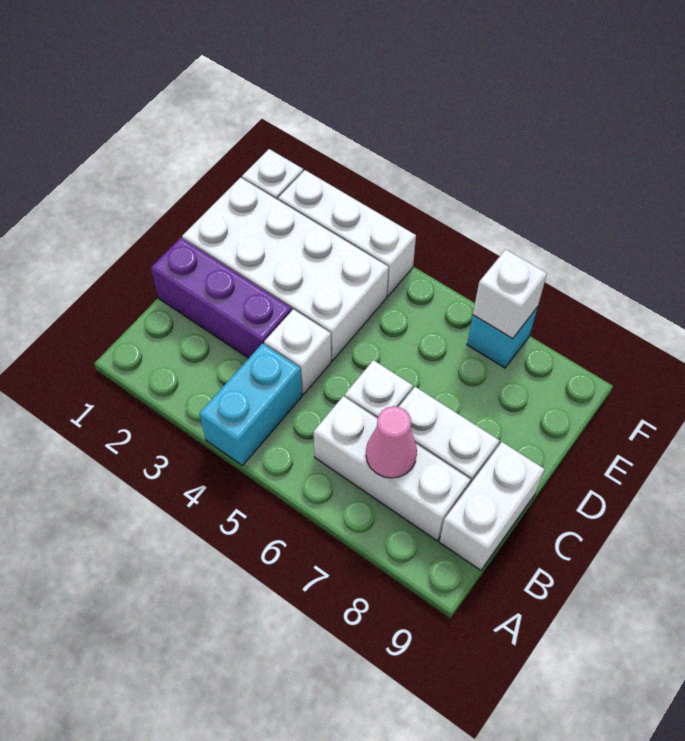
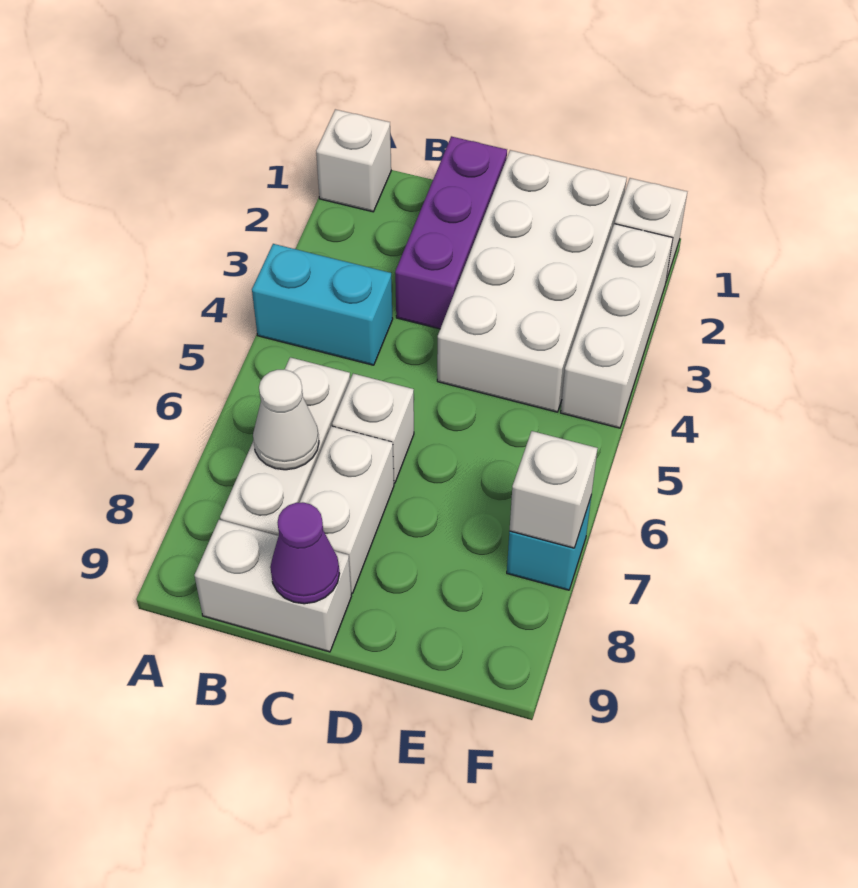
pink 1x1 cone [366,406,417,478] -> white 1x1 cone [253,370,319,470]
white 1x1 brick [264,309,331,394] -> white 1x1 brick moved to [316,109,391,212]
none -> purple 1x1 cone [270,502,339,604]

